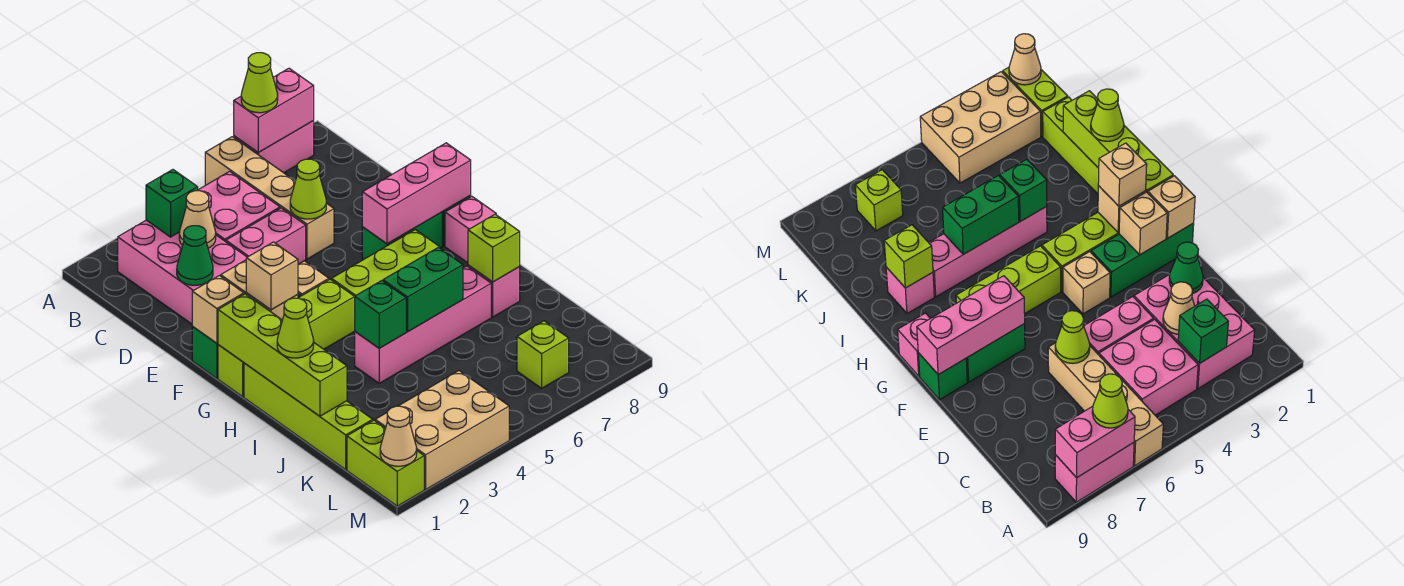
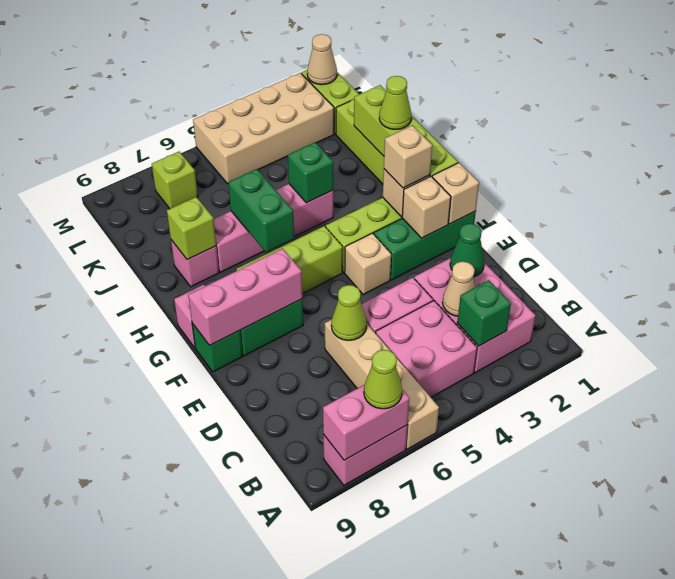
green 1x2 brick [383,247,463,332] -> green 1x2 brick turned to [228,169,294,252]
tan 2x3 brick [375,371,509,490] -> tan 2x4 brick [193,73,334,184]

